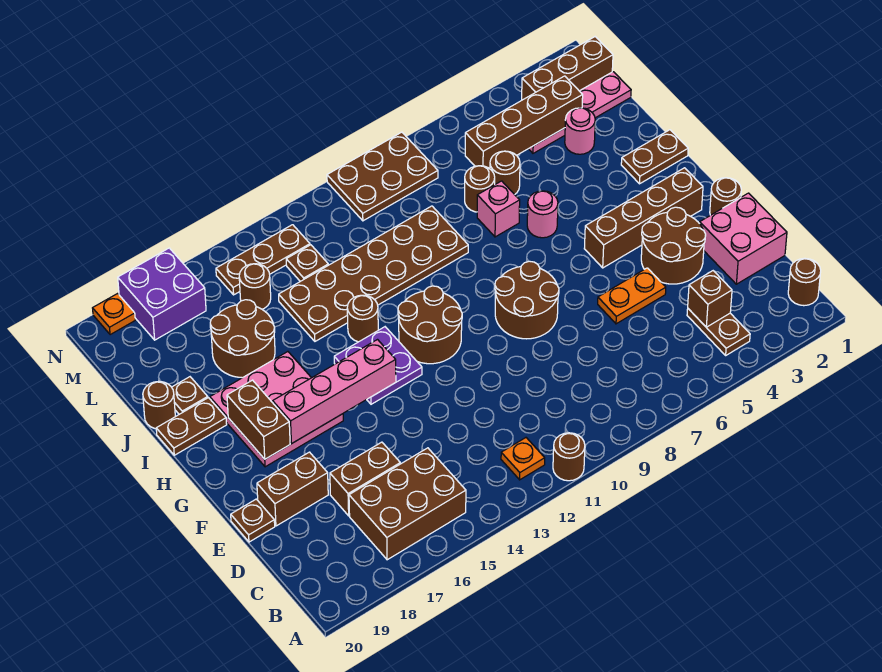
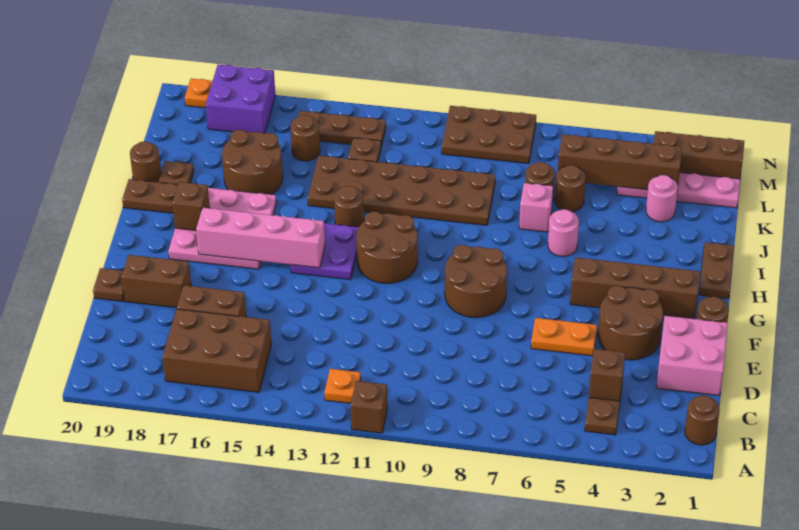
brown 1x1 round brick [553,433,585,481] -> brown 1x1 brick [351,381,387,433]
brown 1x2 brick [227,380,290,459] -> brown 1x1 brick [172,182,210,231]
brown 1x2 plate [621,130,688,184] -> brown 1x2 plate turned to [699,242,734,299]

